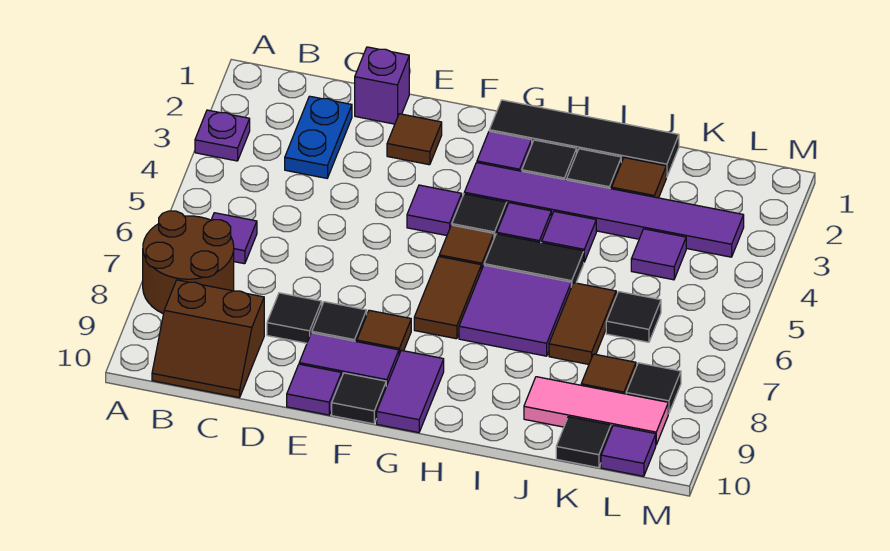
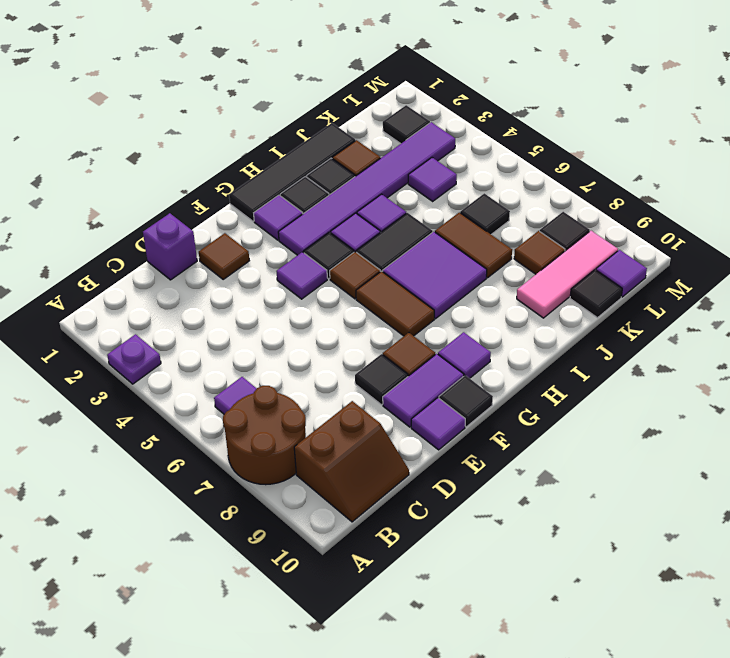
blue 1x2 plate [285,96,352,178] -> none
black 1x1 tile [267,293,322,343] -> black 1x1 tile moved to [383,105,430,144]
purple 1x2 tile [377,350,444,433] -> purple 1x1 tile [438,332,491,378]

